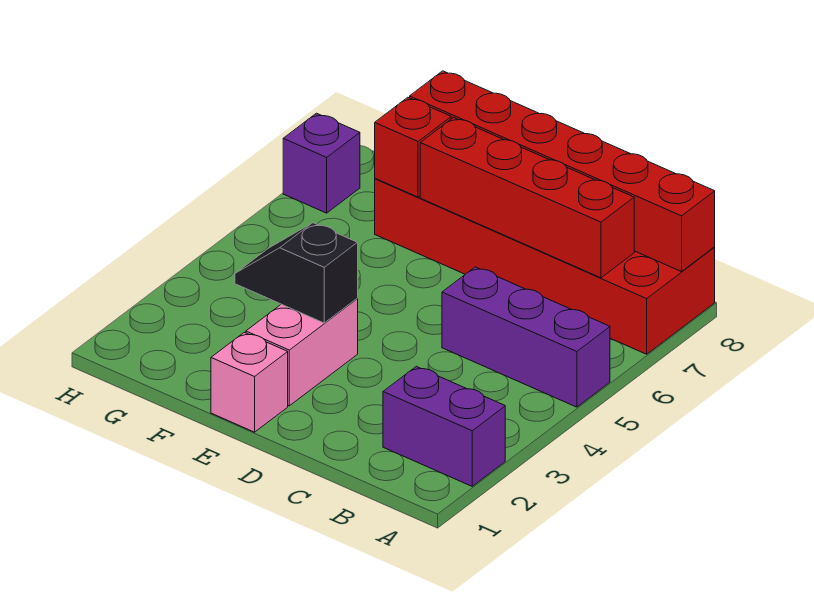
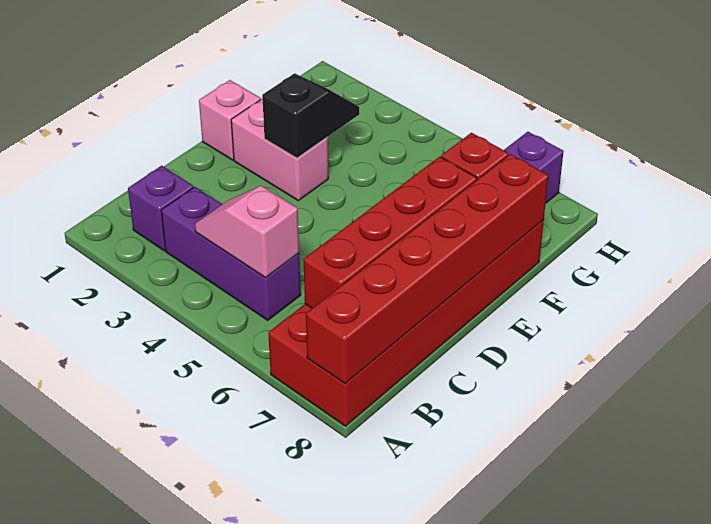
purple 1x2 brick [383,366,505,486] -> purple 1x1 brick [128,166,194,251]
purple 1x3 brick [442,267,610,407] -> purple 1x3 brick turned to [161,187,301,320]
none -> pink 1x2 slope [195,186,299,278]

